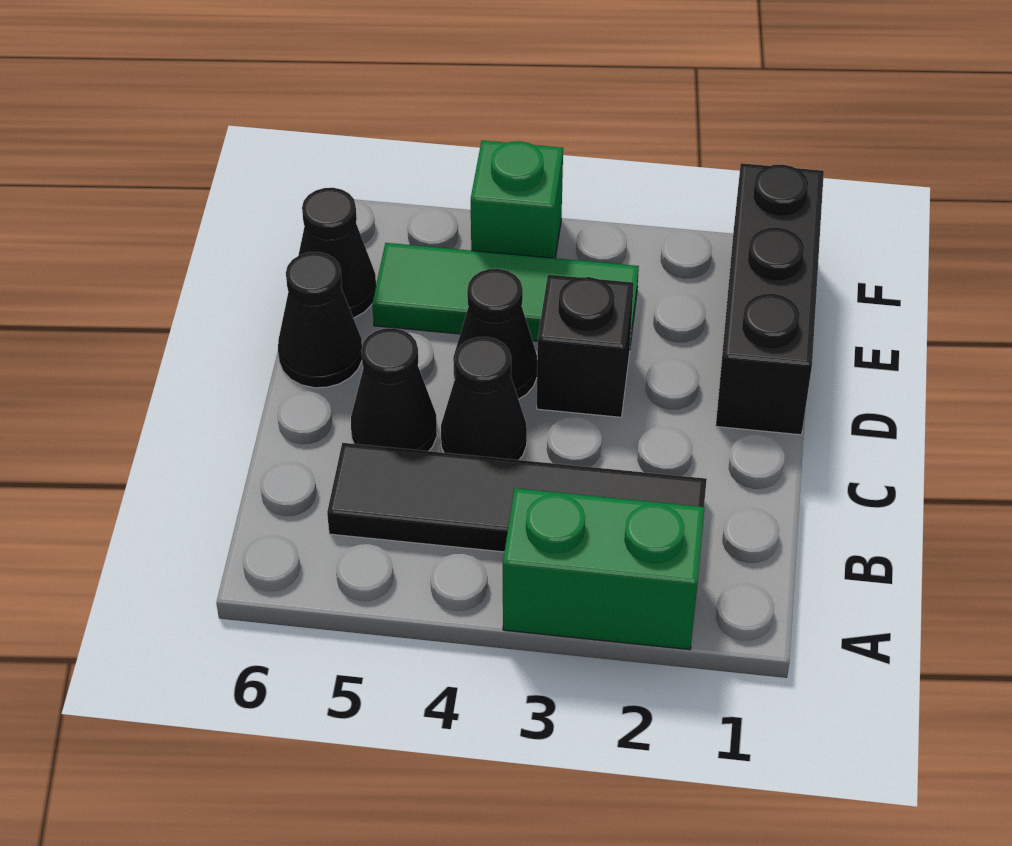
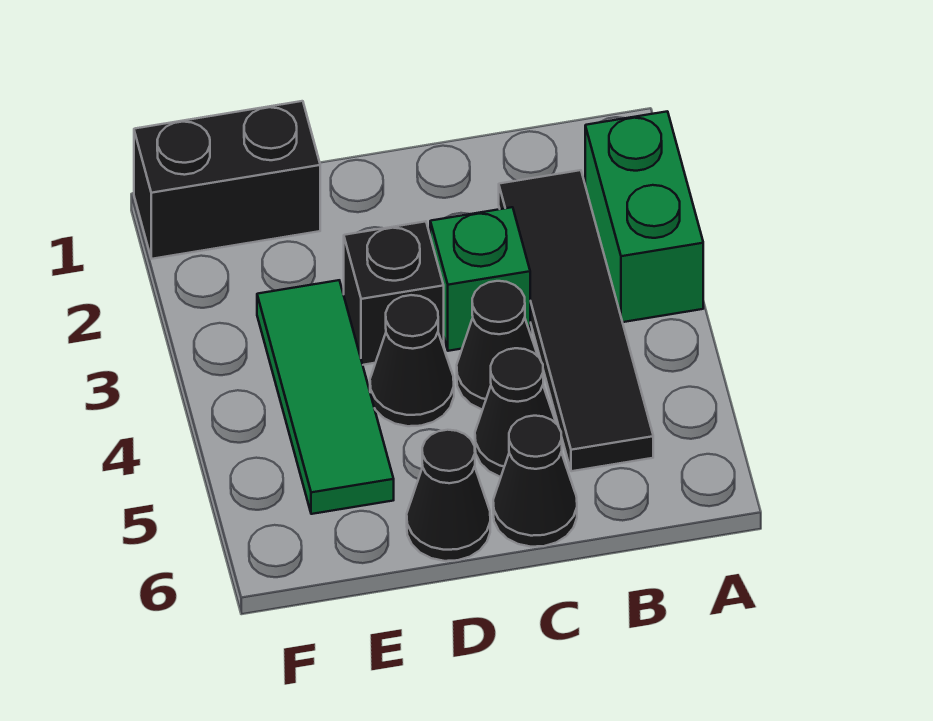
black 1x3 brick [716,163,824,435] -> black 1x2 brick [134,101,320,259]
black 1x1 cone [298,188,376,318] -> black 1x1 cone moved to [493,416,577,547]
green 1x1 brick [471,141,563,258] -> green 1x1 brick moved to [430,207,530,351]

